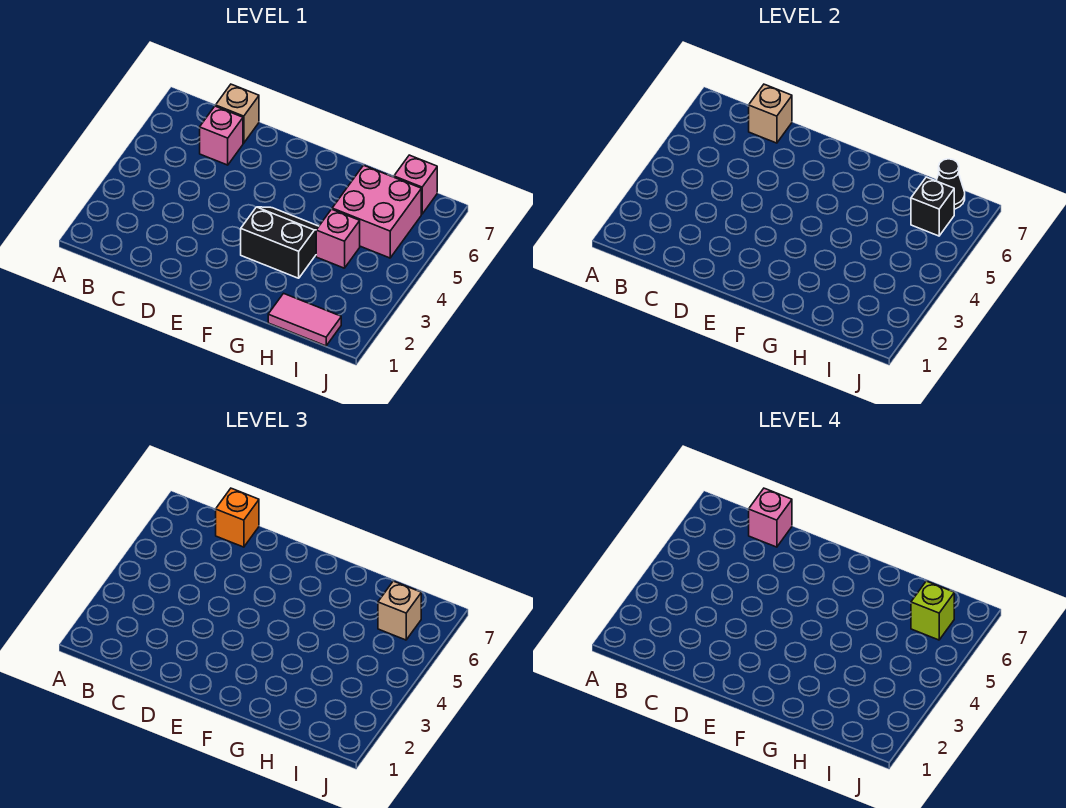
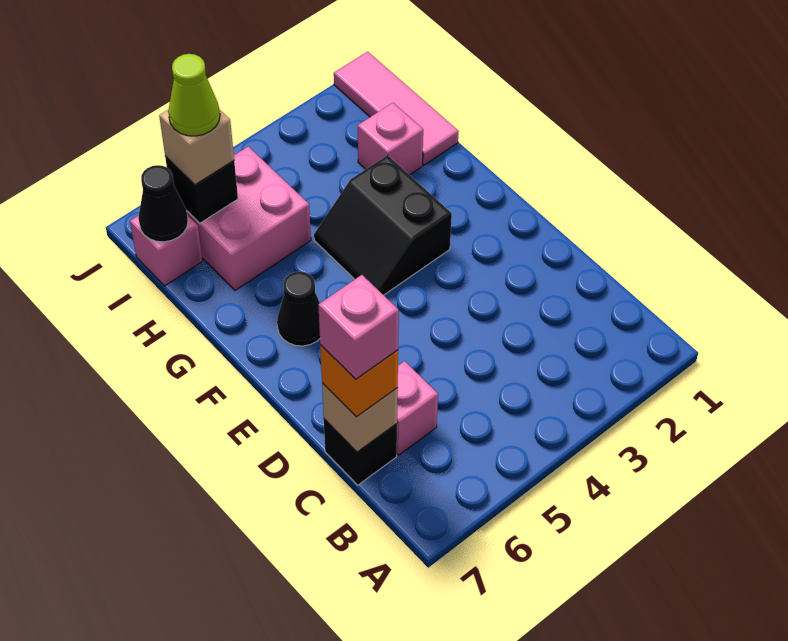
tan 1x1 brick [216,84,259,143] -> black 1x1 brick [324,419,397,485]
none -> black 1x1 cone [277,272,320,346]
pink 1x2 tile [268,293,341,346] -> pink 1x3 tile [334,52,459,165]
pink 1x1 brick [316,209,360,268] -> pink 1x1 brick moved to [358,103,423,175]
lime 1x1 brick [911,581,954,640] -> lime 1x1 cone [168,54,220,136]

